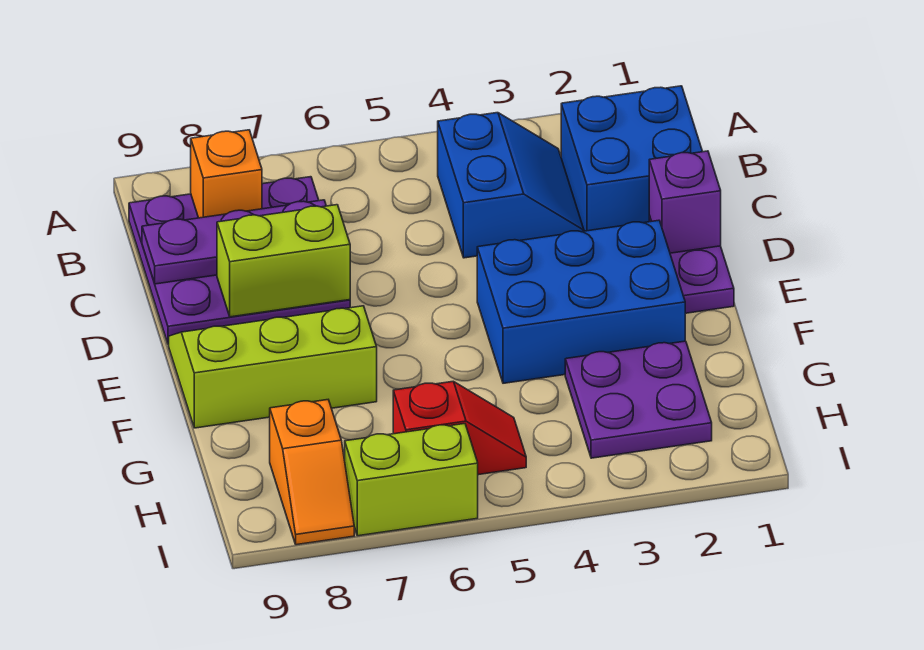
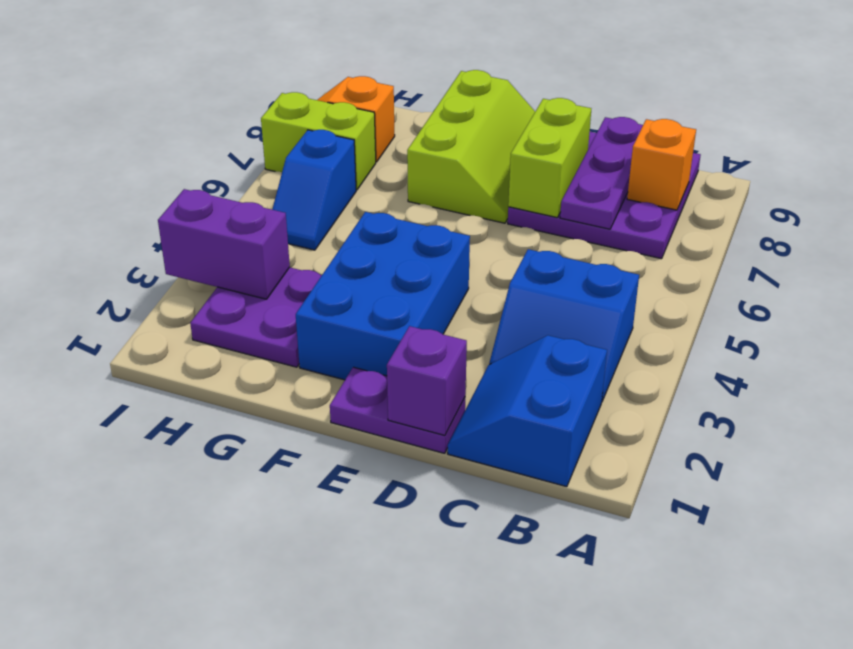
blue 2x2 brick [561,86,702,231] -> blue 2x2 slope [448,335,607,487]
none -> purple 1x2 brick [158,189,290,299]
red 1x2 slope [393,381,526,475] -> blue 1x2 slope [272,130,356,250]
lime 1x2 brick [345,424,478,536] -> lime 1x2 brick turned to [261,92,376,190]

